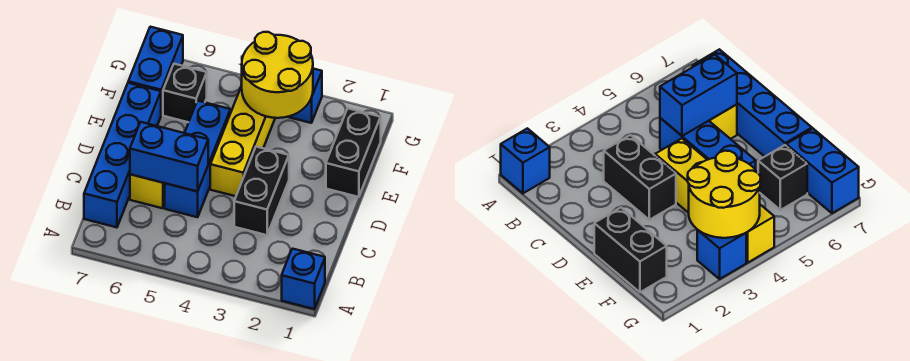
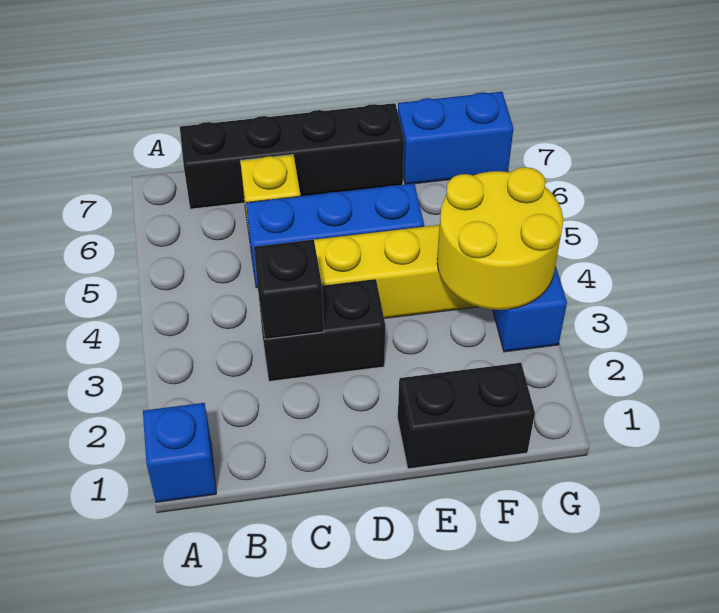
blue 1x4 brick [84,83,161,227] -> black 1x4 brick [180,103,404,209]
blue 1x2 brick [130,122,208,192] -> none
black 1x1 brick [163,64,207,122] -> black 1x1 brick moved to [254,239,324,339]

